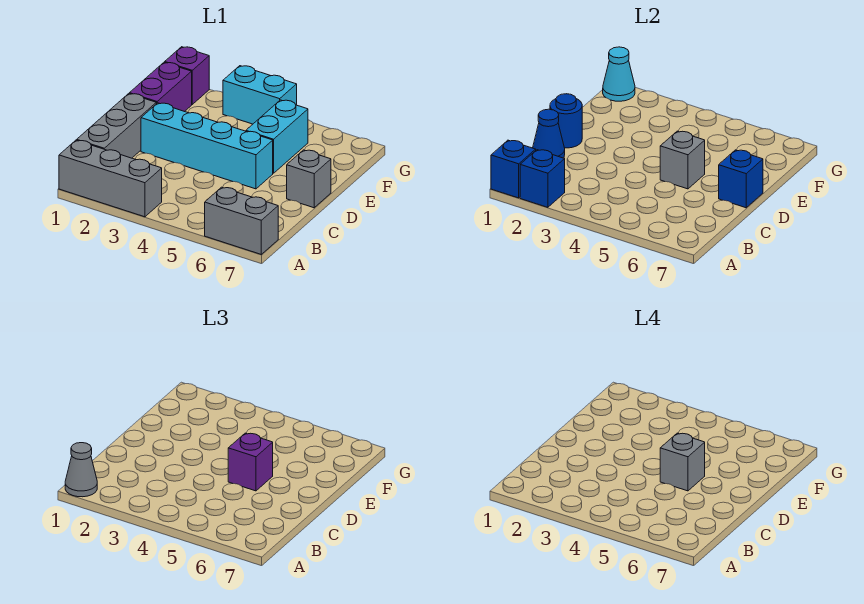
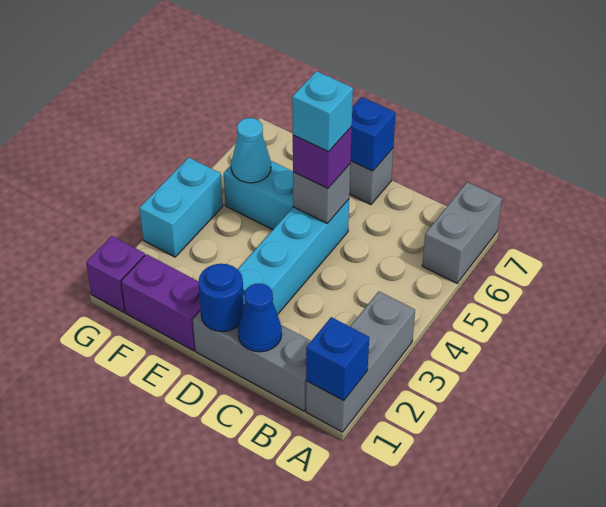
grey 1x1 cone [65,443,97,497] -> none
blue 1x1 brick [520,150,565,207] -> none
grey 1x1 brick [660,433,705,491] -> cyan 1x1 brick [292,71,353,152]
cyan 1x1 cone [603,47,635,101] -> cyan 1x1 cone moved to [231,118,271,183]

